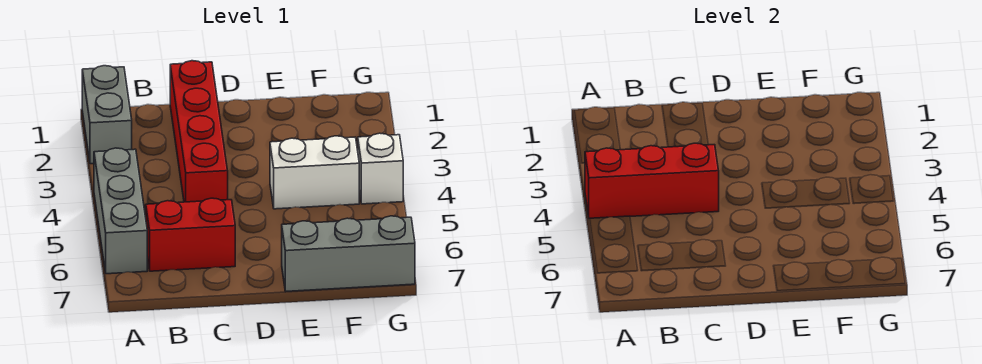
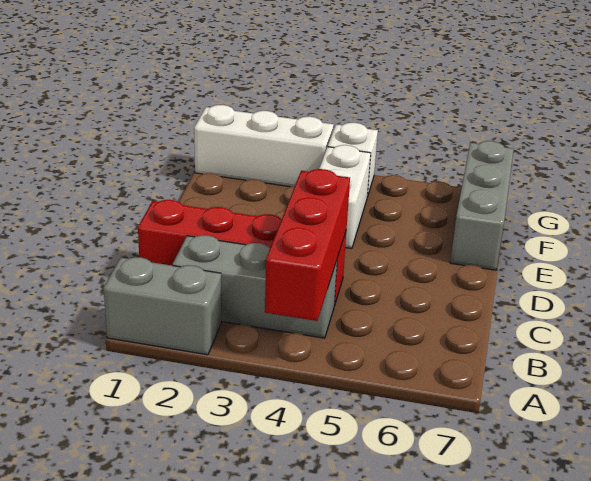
grey 1x3 brick [94,148,147,274] -> grey 1x3 brick moved to [173,235,337,338]
red 1x2 brick [146,198,235,271] -> none
none -> white 1x3 brick [194,105,334,187]

